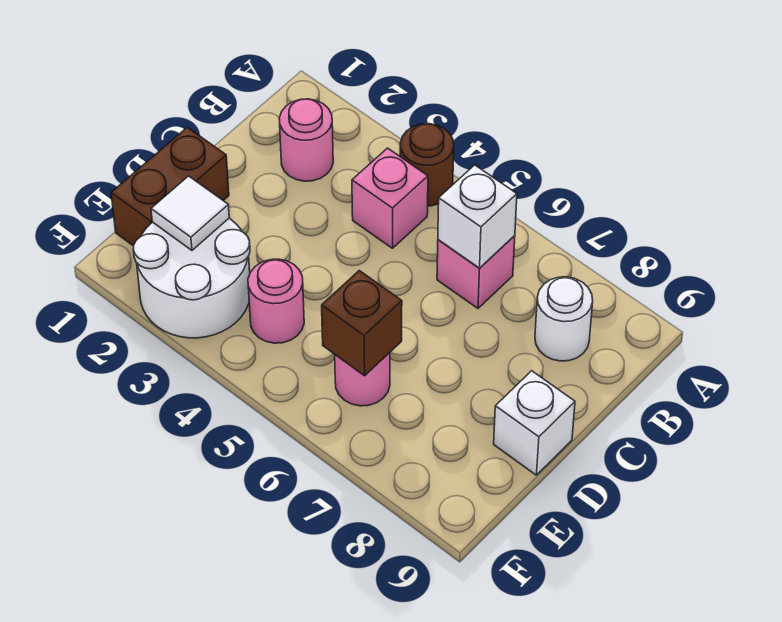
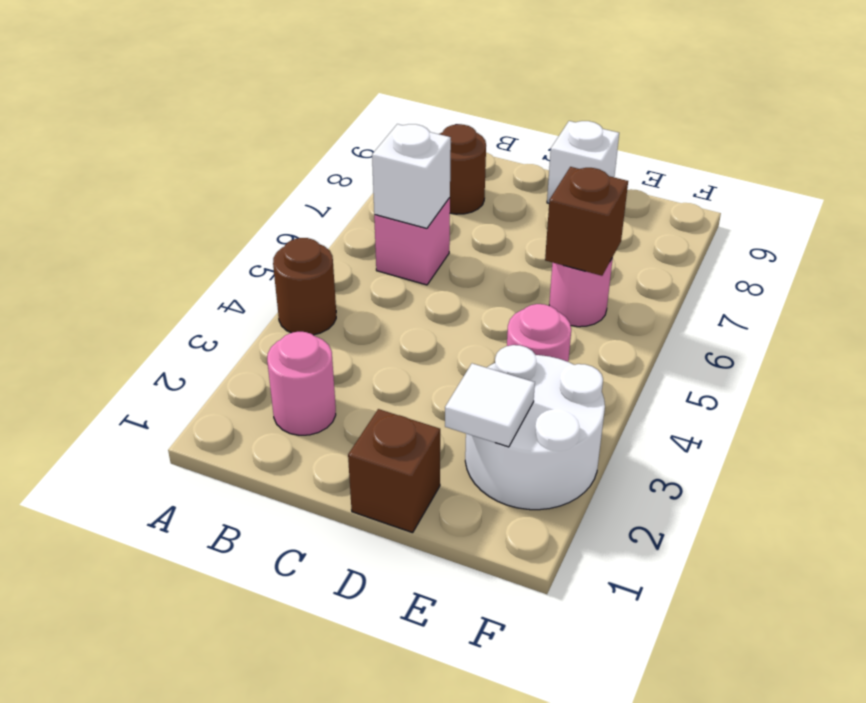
pink 1x1 brick [352,148,428,248] -> none
white 1x1 round brick [535,277,593,361] -> brown 1x1 round brick [440,124,486,214]
brown 1x2 brick [111,127,229,246] -> brown 1x1 brick [348,409,440,533]

